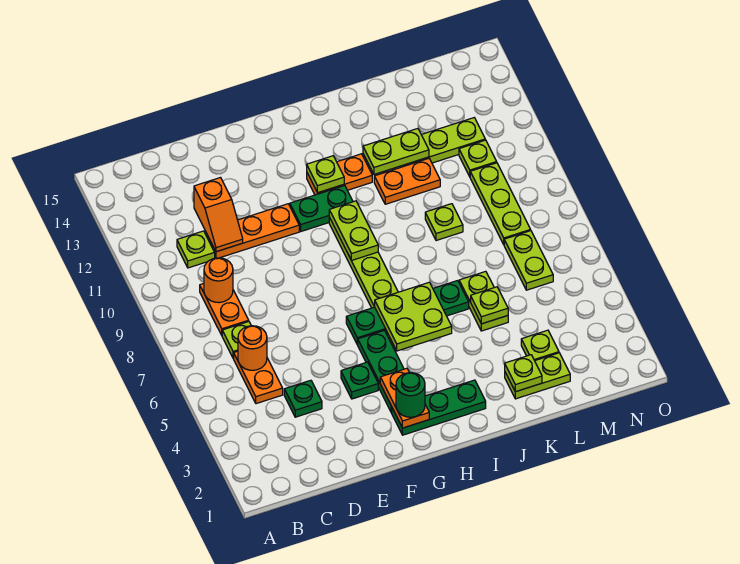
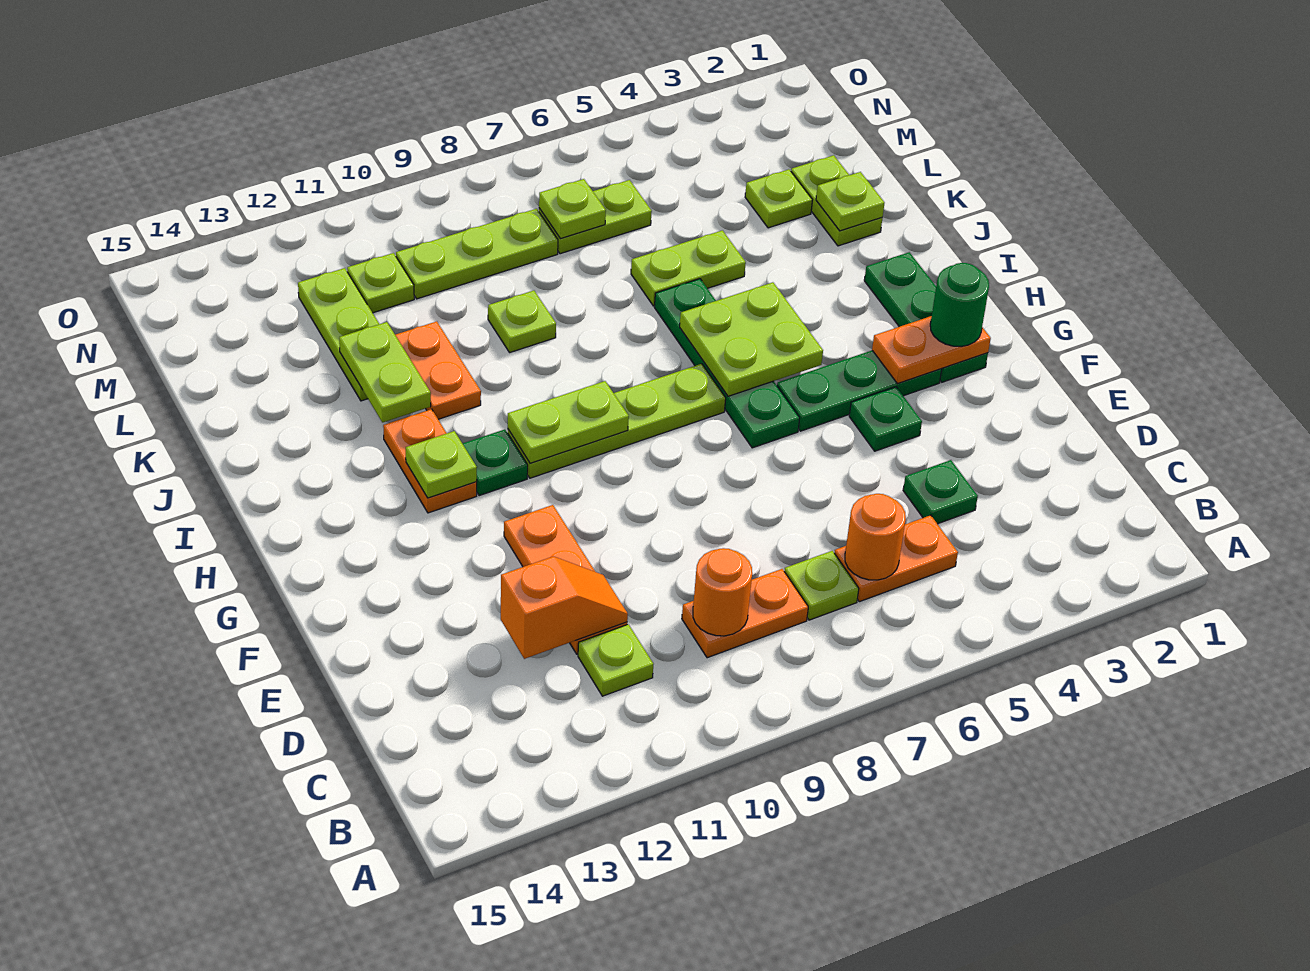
green 1x2 plate [290,186,353,231] -> green 1x1 plate [462,429,528,496]
lime 1x1 plate [471,287,508,324] -> lime 1x1 plate moved to [539,179,606,239]

